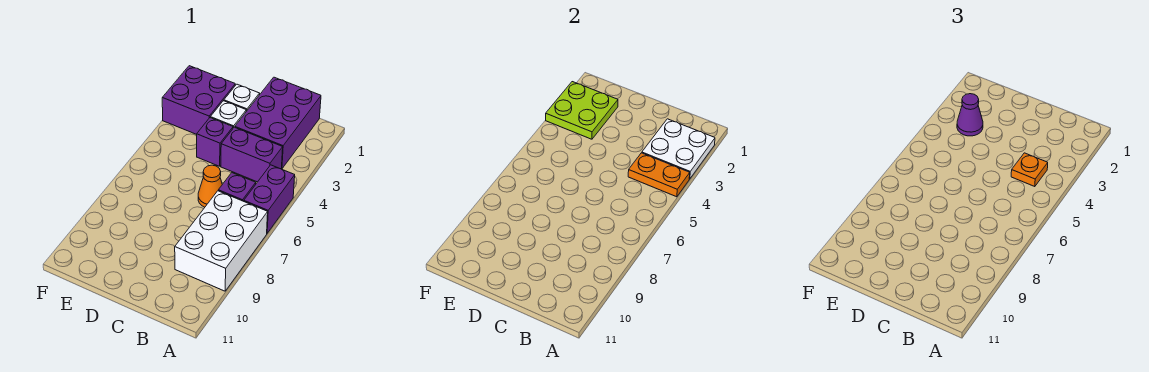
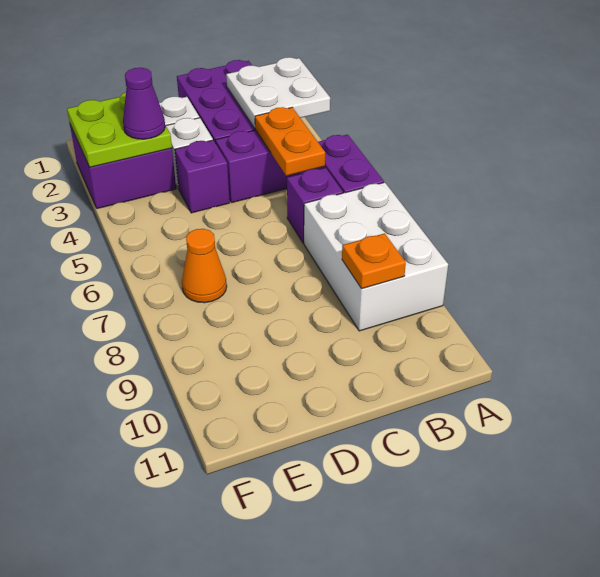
orange 1x2 plate [628,153,690,197] -> orange 1x2 plate turned to [255,107,325,176]
orange 1x1 plate [1011,153,1048,187] -> orange 1x1 plate moved to [342,233,406,289]
orange 1x1 cone [198,165,222,207] -> orange 1x1 cone moved to [182,229,227,303]

